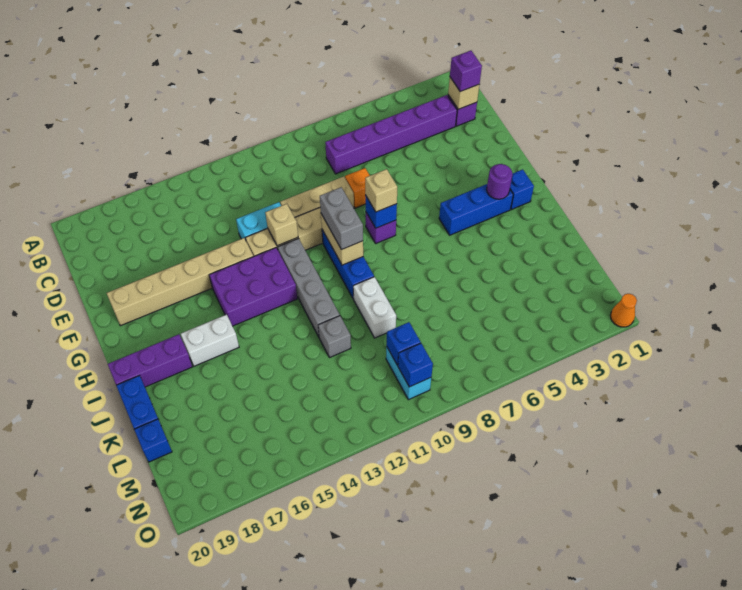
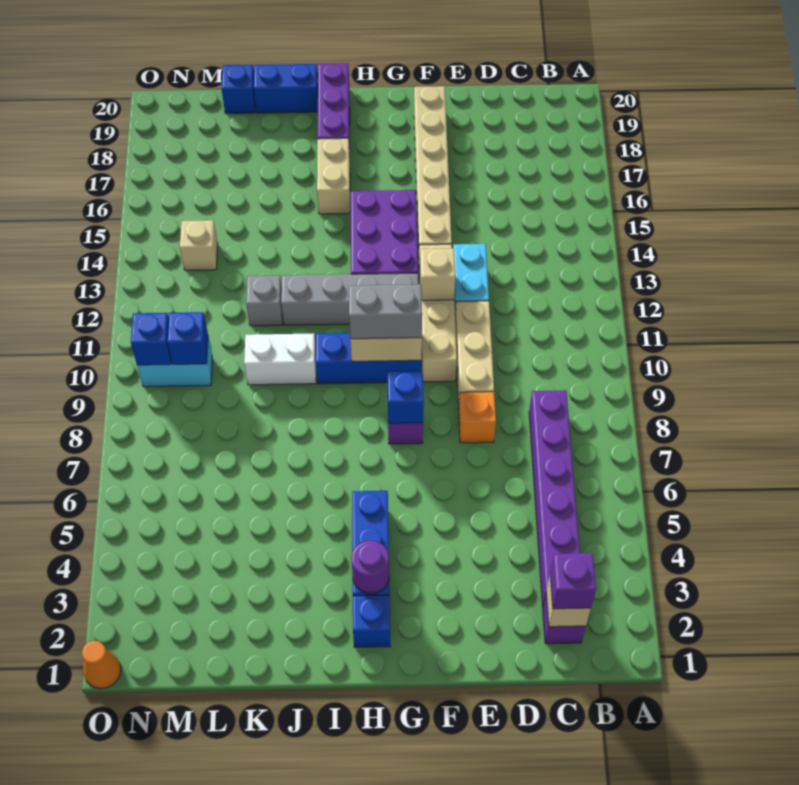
tan 1x1 brick [365,169,397,212] -> tan 1x1 brick moved to [180,220,218,270]
white 1x2 brick [181,315,239,366] -> tan 1x2 brick [317,138,350,214]

